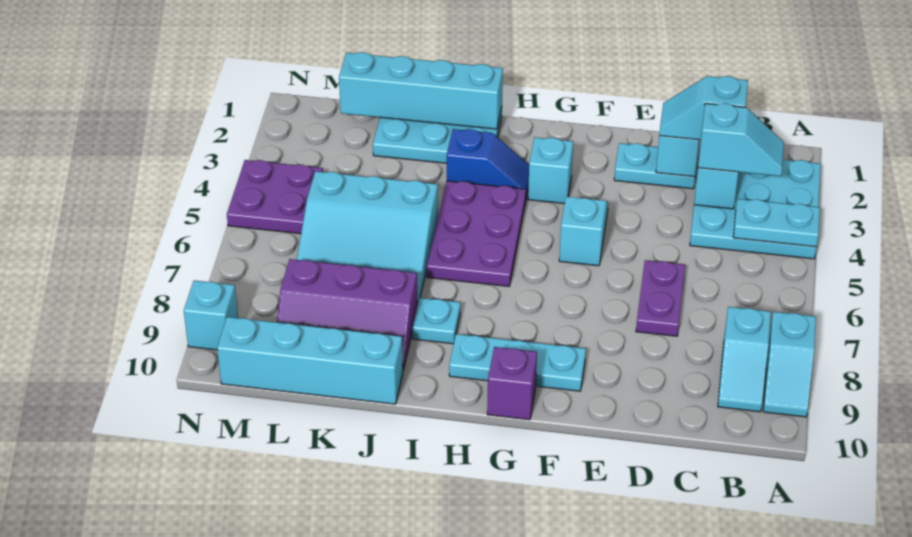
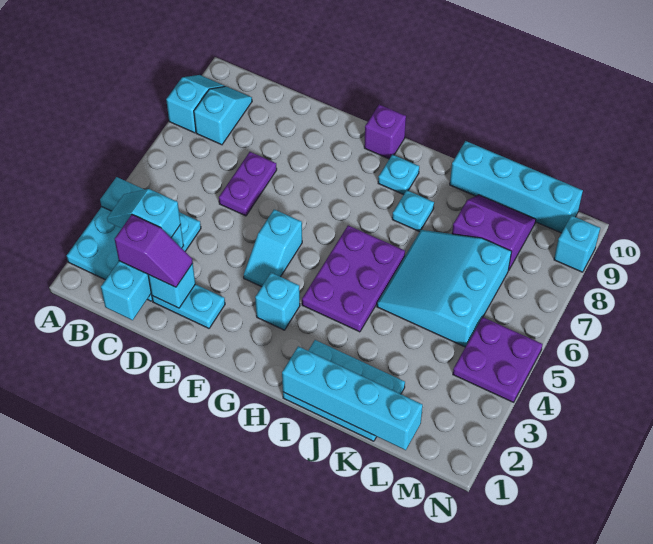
cyan 1x2 slope [659,76,748,140] -> purple 1x2 slope [115,215,193,287]
cyan 1x3 plate [449,334,586,391] -> cyan 1x1 plate [378,155,419,195]
blue 1x2 slope [447,129,529,197] -> none
cyan 3x3 slope [297,171,438,304] -> cyan 3x3 slope turned to [377,230,512,347]
purple 2x3 slope [277,259,418,370] -> purple 2x2 slope [452,195,536,271]

